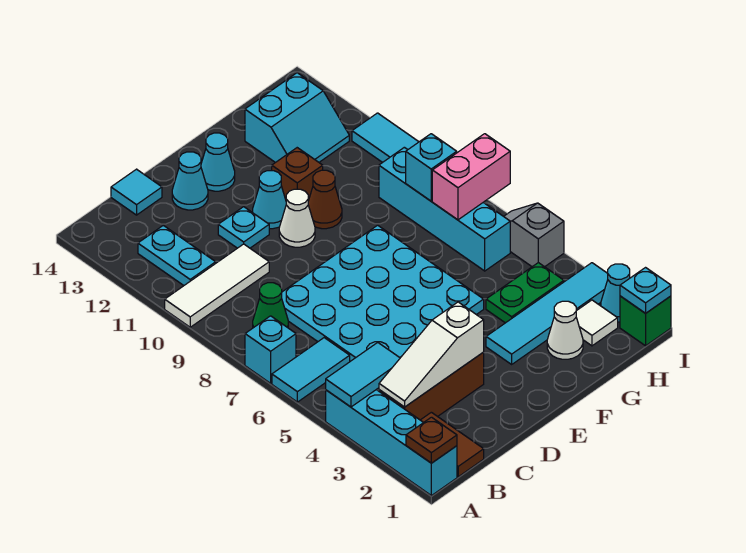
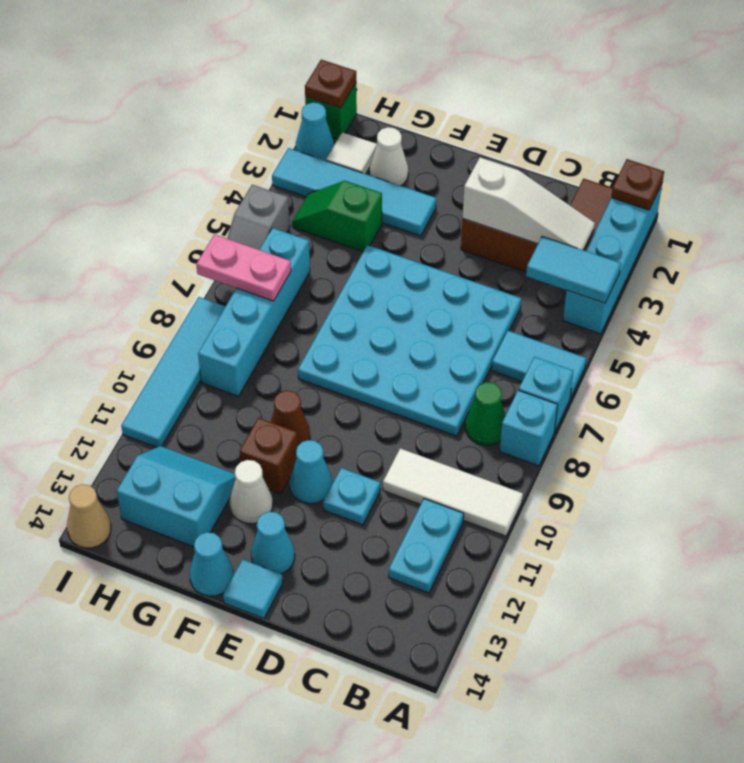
cyan 1x1 tile [111,169,162,215] -> cyan 1x1 tile moved to [223,559,283,619]
cyan 1x1 cone [172,152,208,210] -> cyan 1x1 cone moved to [190,532,233,596]
white 1x1 cone [279,189,315,247] -> white 1x1 cone moved to [230,460,273,524]
green 1x2 plate [486,263,564,323] -> green 1x2 slope [292,181,382,252]
pink 1x2 brick [432,134,510,220] -> pink 1x2 plate [196,234,291,301]
cyan 1x1 brick [406,134,457,201] -> cyan 1x1 brick moved to [500,390,558,466]
cyan 1x1 plate [620,268,671,313] -> brown 1x1 plate [305,60,356,108]
none -> tan 1x1 cone [67,484,111,548]

